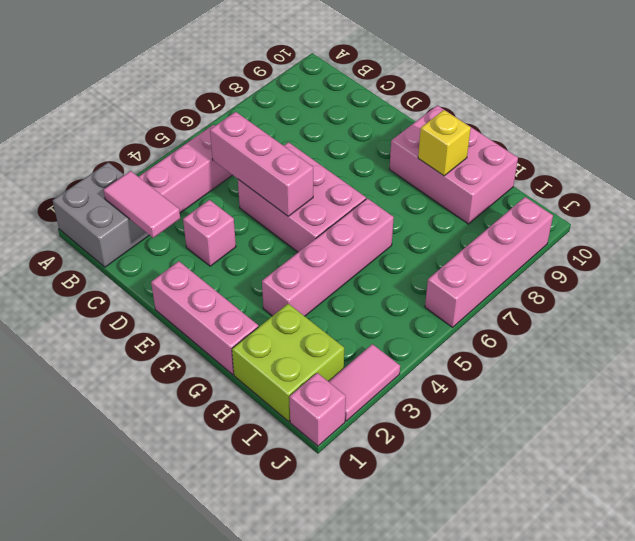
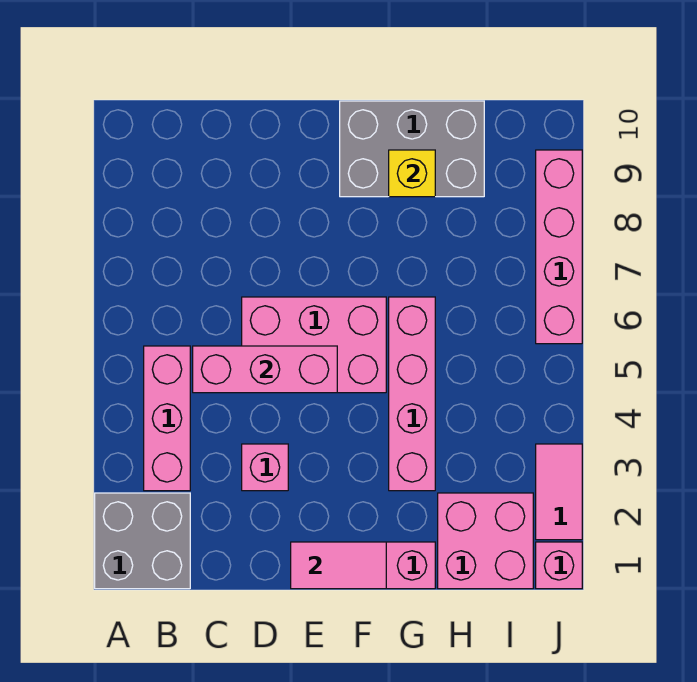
pink 1x2 tile [104,171,180,238] -> pink 1x2 tile moved to [291,542,386,589]
pink 2x3 brick [389,105,518,224] -> grey 2x3 brick [340,101,484,197]
lime 2x2 brick [232,304,344,422] -> pink 2x2 brick [438,493,533,589]

